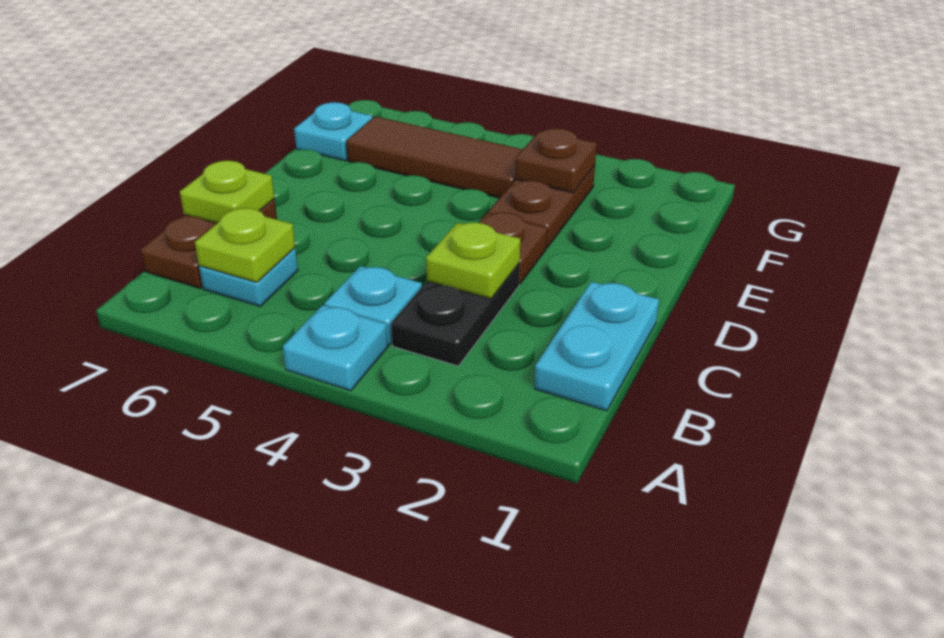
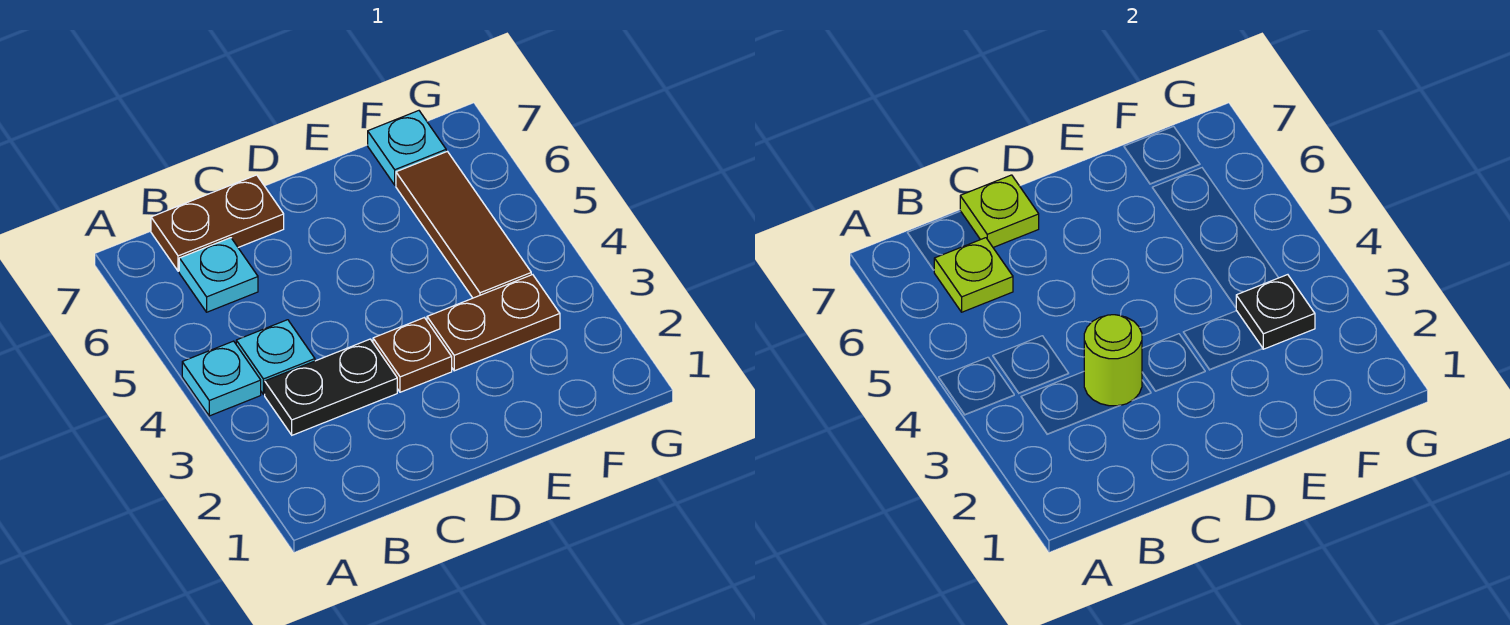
cyan 1x2 plate [534,282,659,411] -> none
lime 1x1 plate [426,222,520,299] -> lime 1x1 round brick [1084,315,1142,406]
brown 1x1 plate [515,128,597,193] -> black 1x1 plate [1236,275,1315,349]

